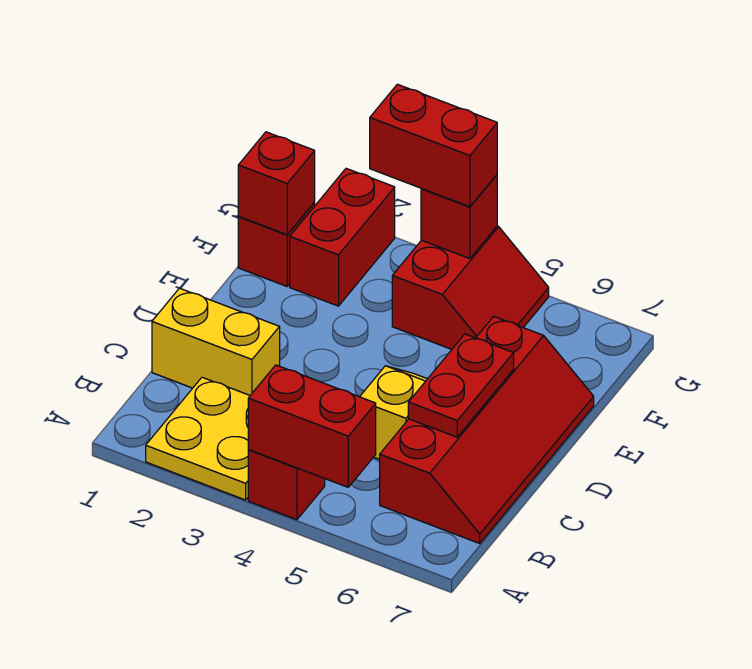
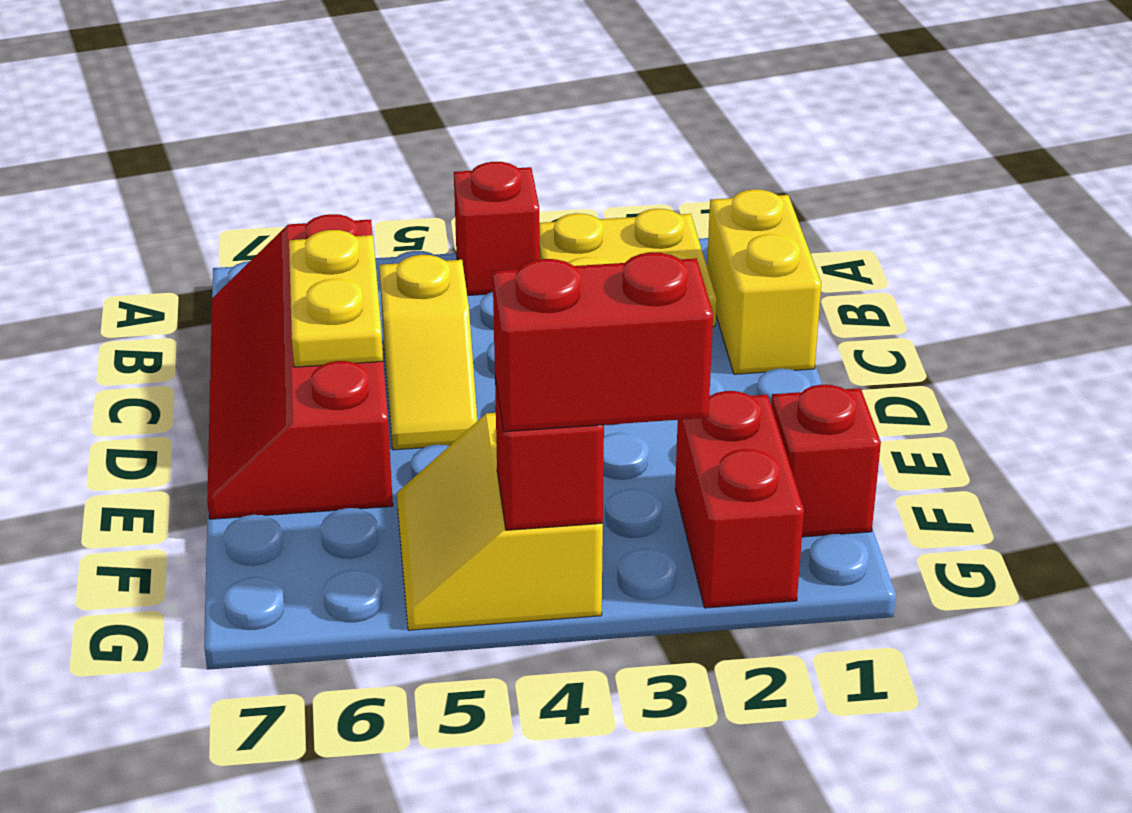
red 1x2 brick [248,365,376,487] -> none
yellow 1x2 brick [152,288,280,395] -> yellow 1x2 brick turned to [707,189,821,374]
red 1x2 plate [408,334,514,437] -> yellow 1x2 plate [289,230,383,367]
red 1x1 brick [238,132,315,235] -> none
red 2x2 slope [392,226,549,349] -> yellow 2x2 slope [397,413,603,630]

